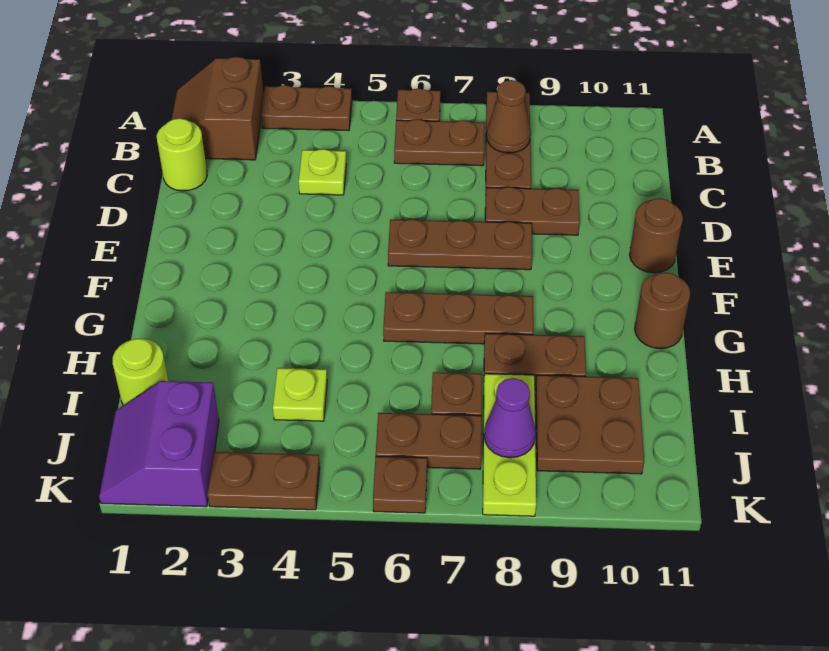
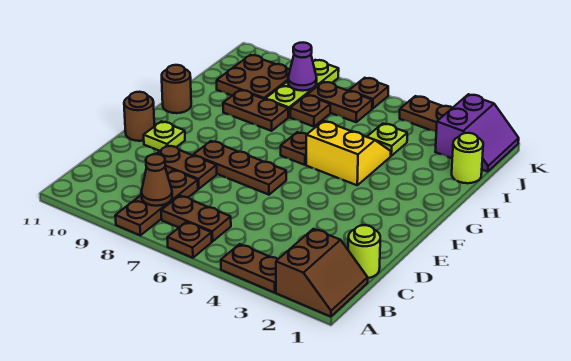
lime 1x1 plate [299,149,346,195] -> lime 1x1 plate moved to [144,121,185,151]
none -> yellow 2x2 slope [306,121,391,185]
brown 1x3 plate [383,292,533,344] -> brown 1x1 plate [281,132,307,165]

